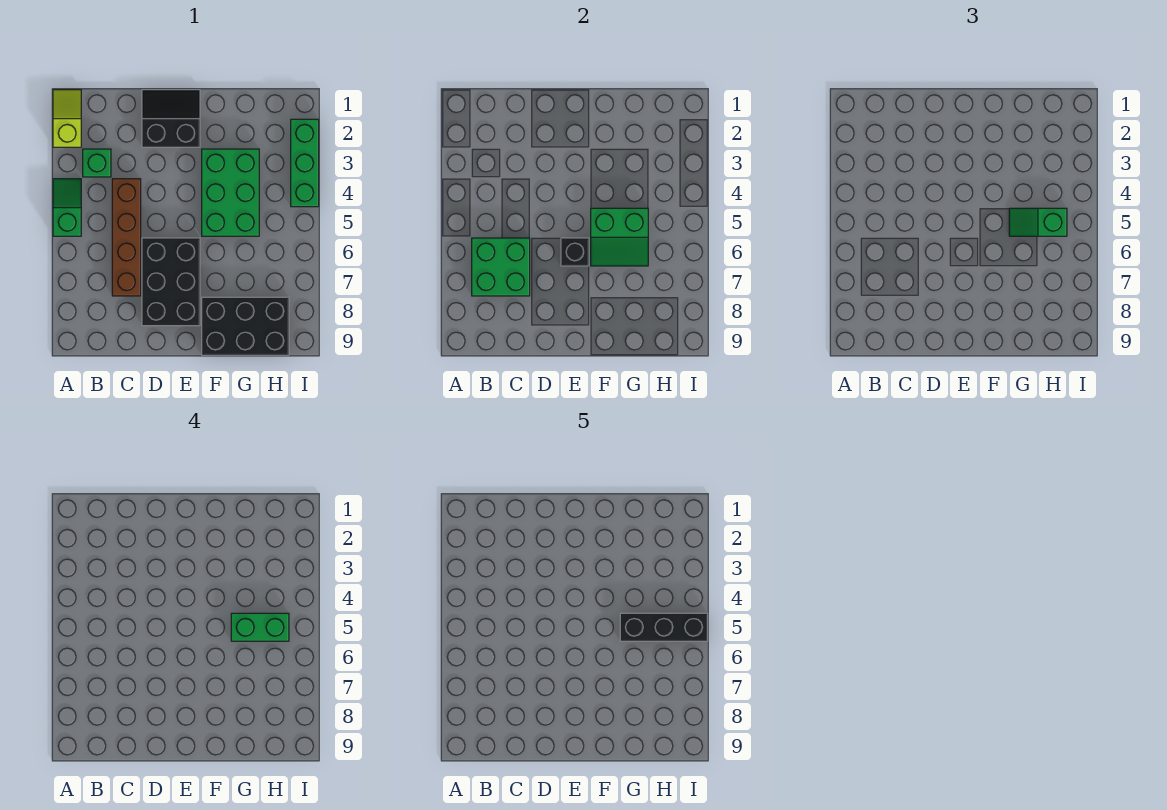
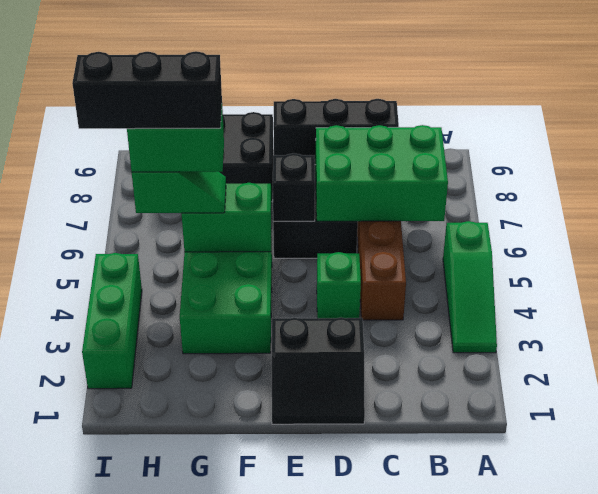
lime 1x2 slope [53,90,81,147] -> none
green 1x2 slope [53,179,81,236] -> green 1x3 slope [443,221,497,353]
green 1x1 brick [83,149,111,177] -> green 1x1 brick moved to [317,252,361,318]
green 2x2 brick [472,238,530,296] -> green 2x3 brick [316,125,448,222]
none -> black 1x3 brick [273,99,399,165]

